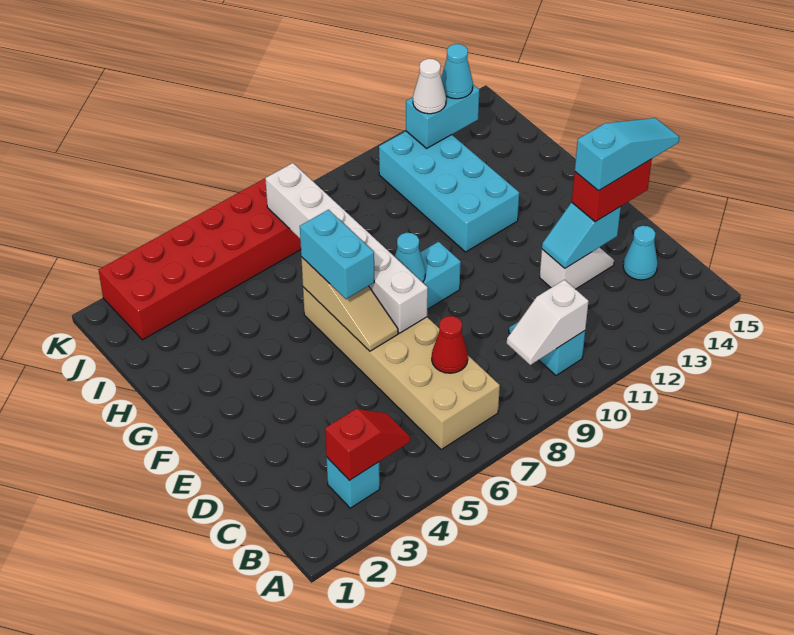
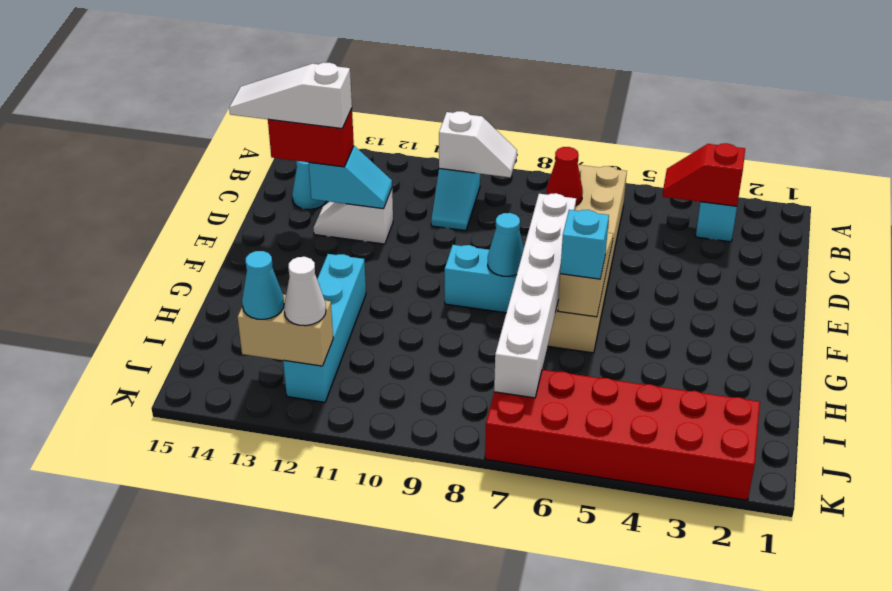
cyan 1x3 slope [575,118,679,191] -> white 1x3 slope [229,63,352,128]
cyan 1x2 brick [300,210,374,299] -> cyan 1x1 brick [560,210,609,279]
cyan 2x4 brick [379,131,519,252] -> cyan 1x4 brick [283,254,366,402]
cyan 1x2 brick [406,85,479,148] -> tan 1x2 brick [238,295,333,366]

